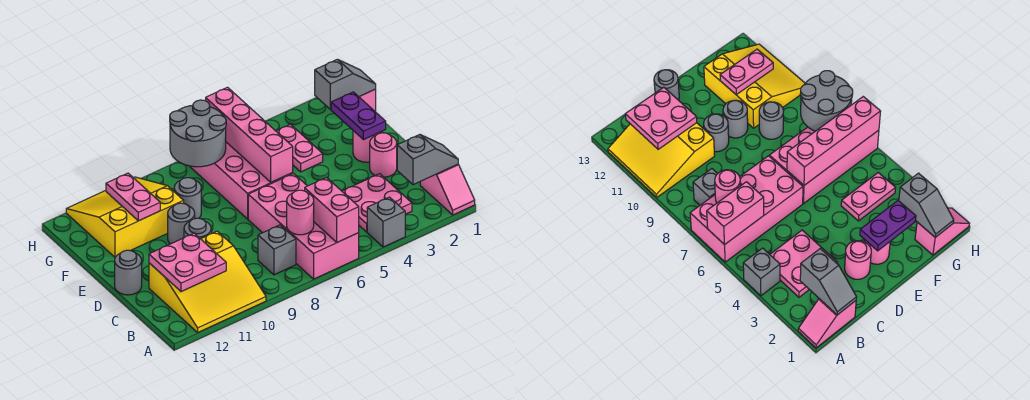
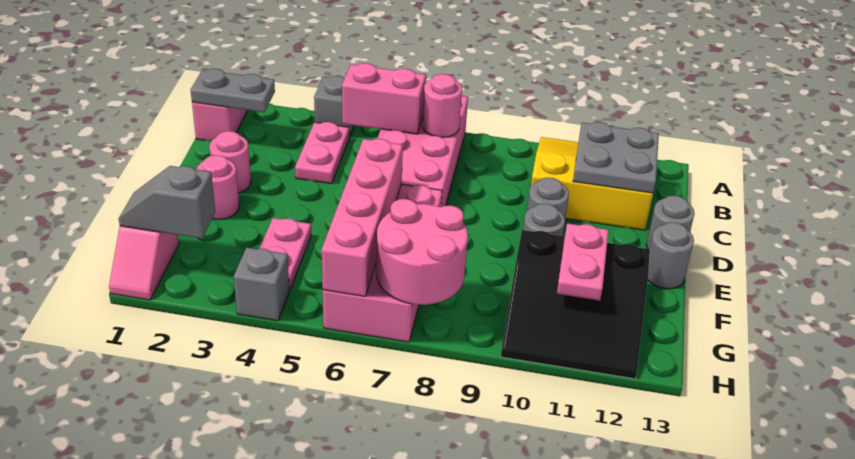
pink 1x2 brick [305,178,359,242] -> pink 1x2 brick turned to [342,63,426,134]
grey 1x2 slope [397,135,458,185] -> grey 1x2 plate [191,69,275,112]
pink 2x2 plate [342,174,412,232] -> pink 1x2 plate [295,122,349,184]
grey 1x1 brick [258,225,296,275] -> grey 1x1 brick moved to [234,248,289,321]
pink 2x2 plate [149,233,226,292] -> grey 2x2 plate [573,122,659,193]
purple 1x2 plate [331,92,386,140] -> none
grey 1x1 round brick [174,178,201,219] -> grey 1x1 round brick moved to [648,222,694,289]
yellow 3x3 slope [66,177,184,257] -> black 3x3 slope [501,230,650,379]
grey 2x2 round brick [170,100,226,167] -> pink 2x2 round brick [376,199,468,305]

